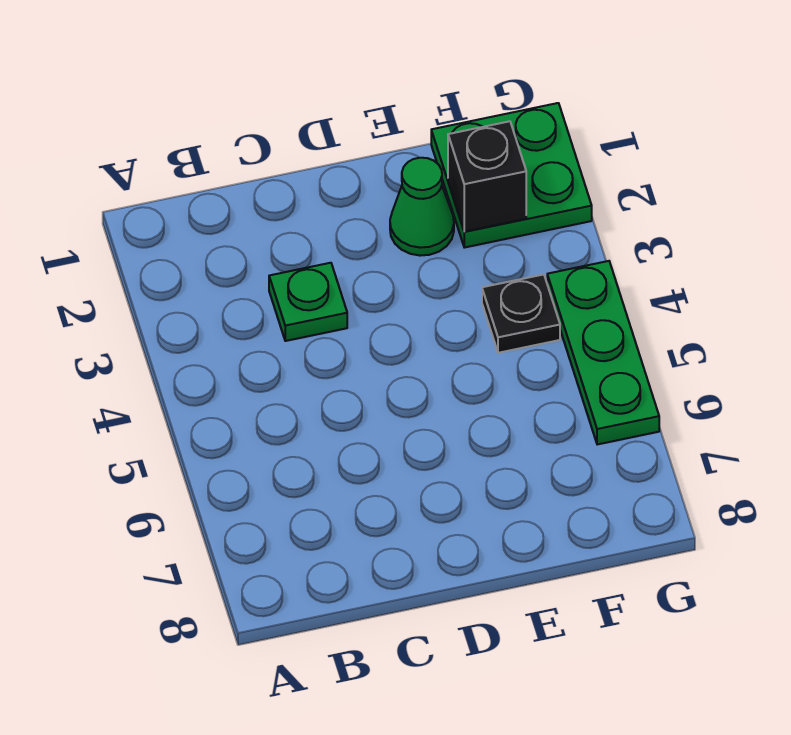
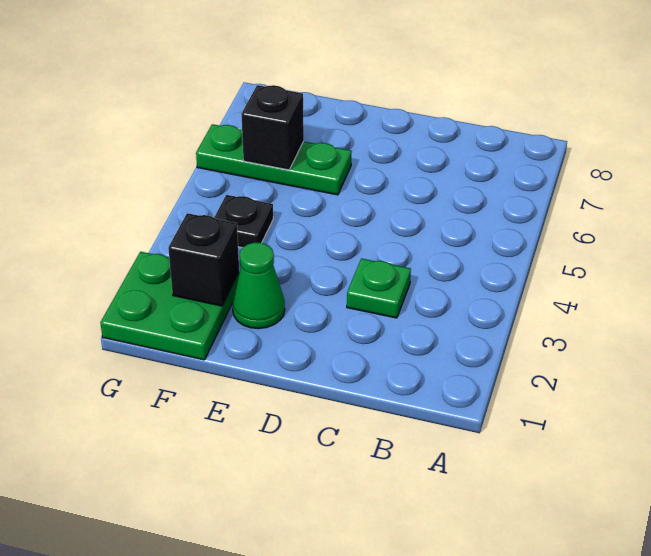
none -> black 1x1 brick [241,85,304,170]
green 1x3 plate [547,261,659,445] -> green 1x3 plate turned to [196,124,352,195]

